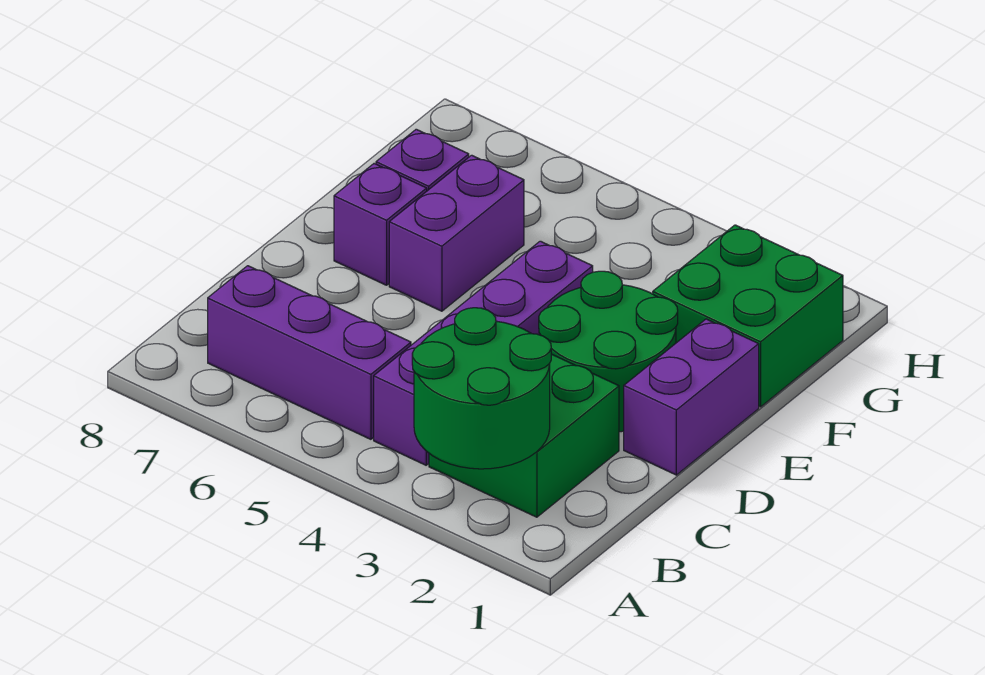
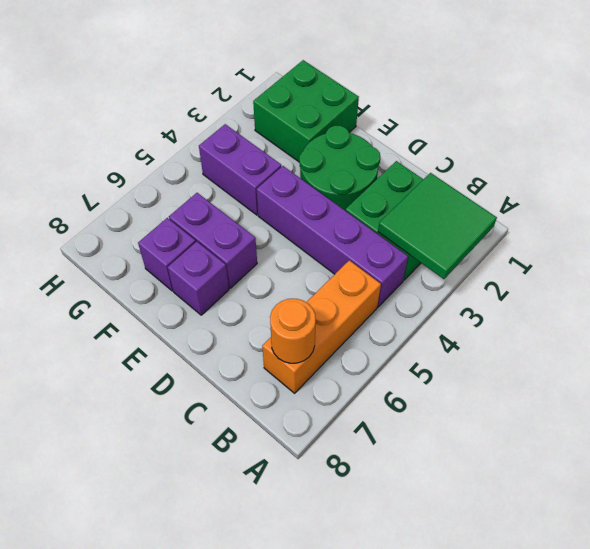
green 2x2 round brick [412,308,551,469] -> green 2x2 tile [378,173,497,279]
purple 1x3 brick [208,266,411,439] -> orange 1x3 brick [262,260,381,393]
none -> orange 1x1 round brick [270,299,316,363]
purple 1x2 brick [624,319,759,475] -> purple 1x2 brick moved to [199,124,281,215]

